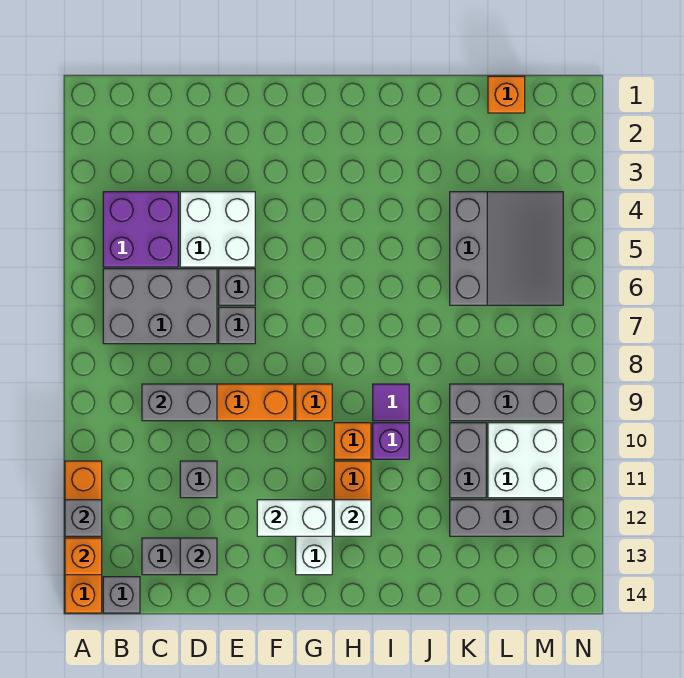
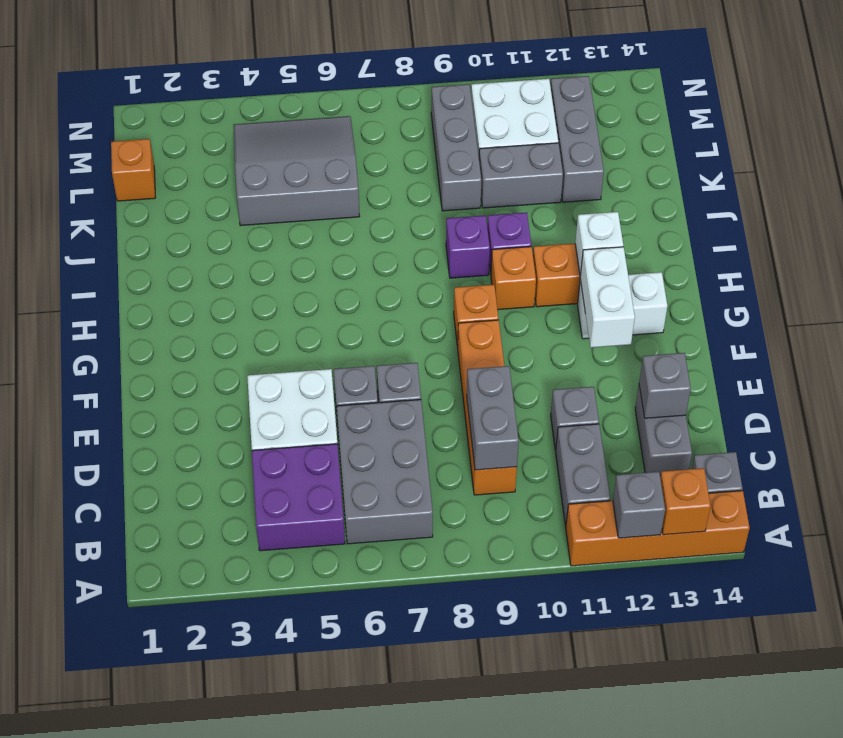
none -> grey 1x2 brick [556,424,610,527]
purple 1x1 tile [373,384,409,421] -> purple 1x1 brick [446,215,490,278]

